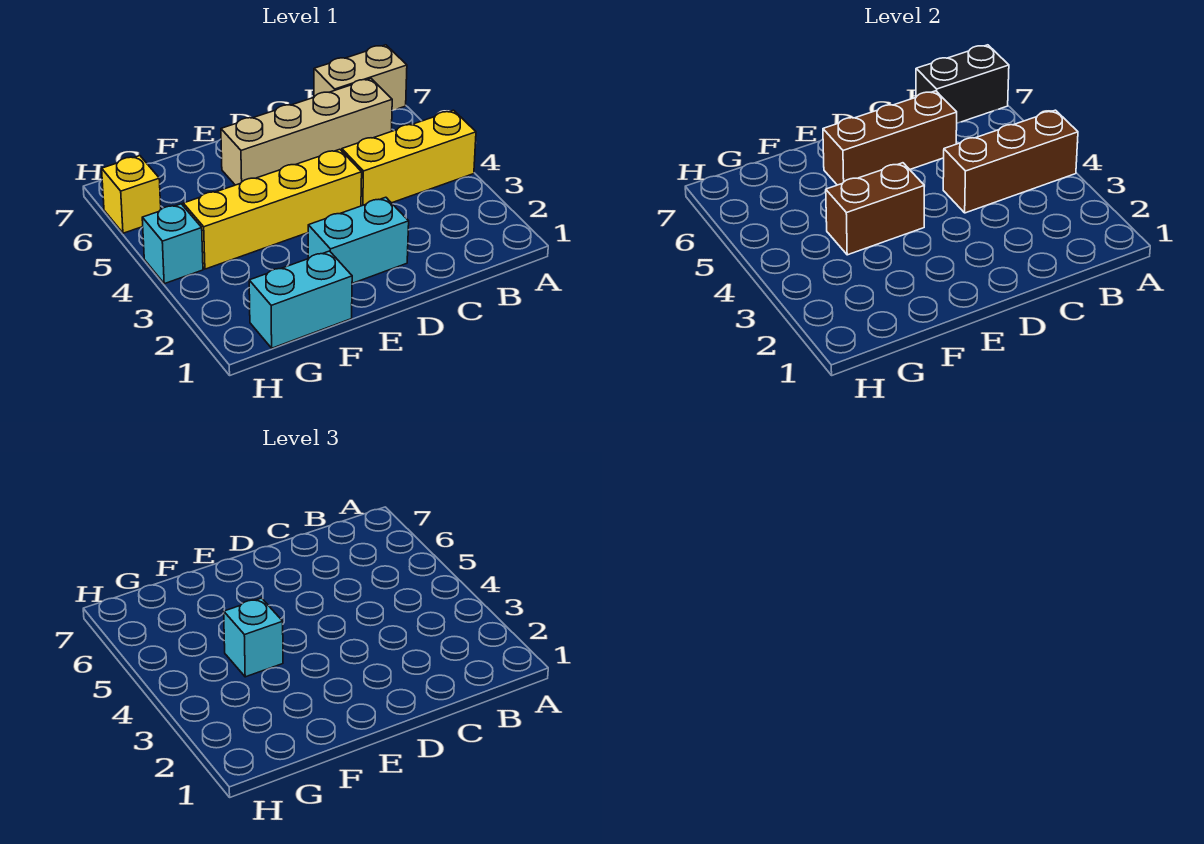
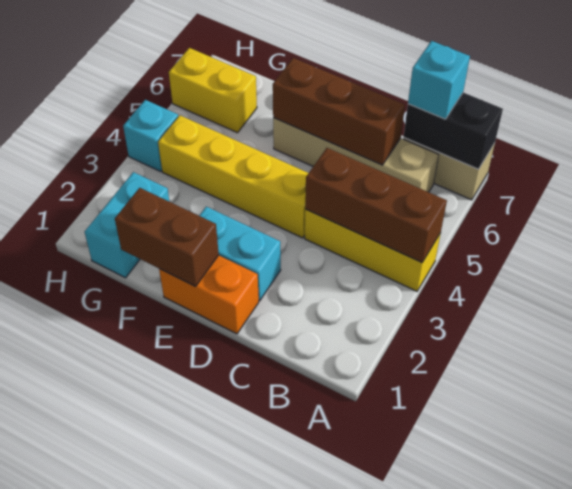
none -> orange 1x2 brick [159,255,259,334]
brown 1x2 brick [826,163,924,255] -> brown 1x2 brick moved to [115,188,219,287]
cyan 1x2 brick [249,251,352,348] -> cyan 1x2 brick turned to [85,172,169,278]
cyan 1x1 brick [224,598,283,677] -> cyan 1x1 brick moved to [408,41,470,119]
yellow 1x1 brick [102,156,161,233] -> yellow 1x2 brick [169,48,257,133]

